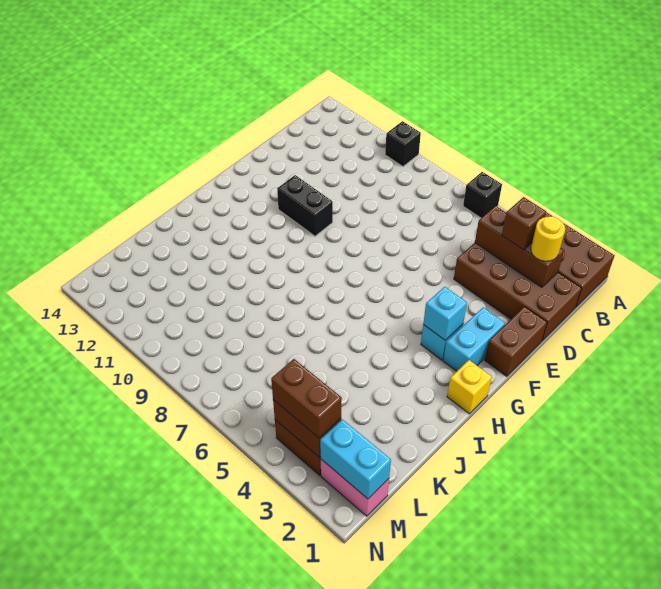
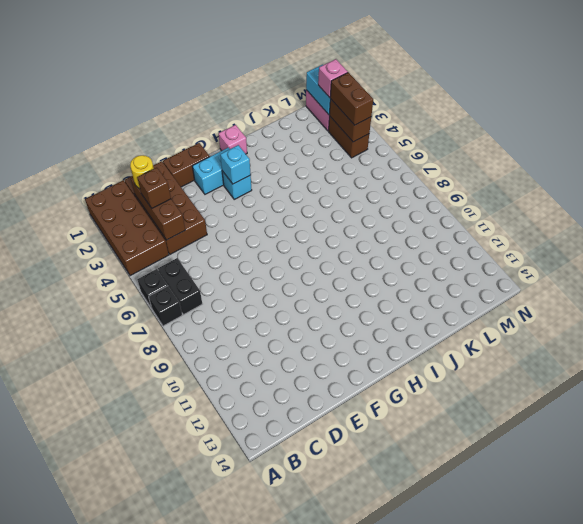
black 1x1 brick [385,121,421,166] -> black 1x1 brick moved to [149,286,182,326]
black 1x2 brick [277,175,333,236] -> black 1x2 brick moved to [158,258,202,315]
yellow 1x1 brick [447,360,492,414] -> pink 1x1 brick [219,125,247,154]
none -> pink 1x1 brick [318,59,348,98]

